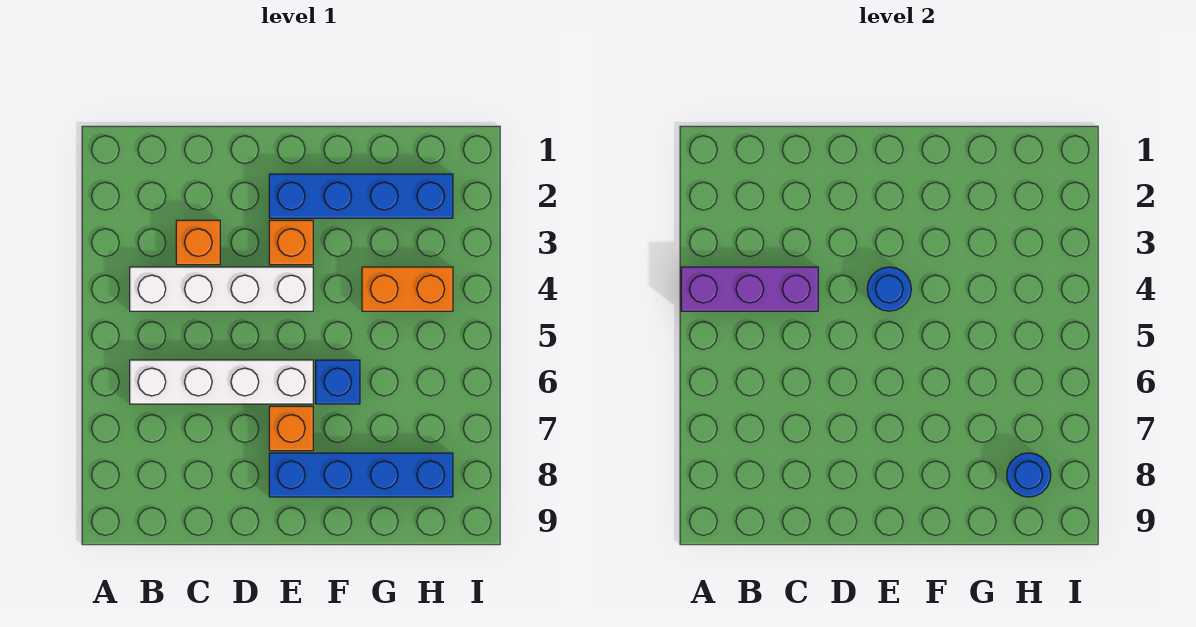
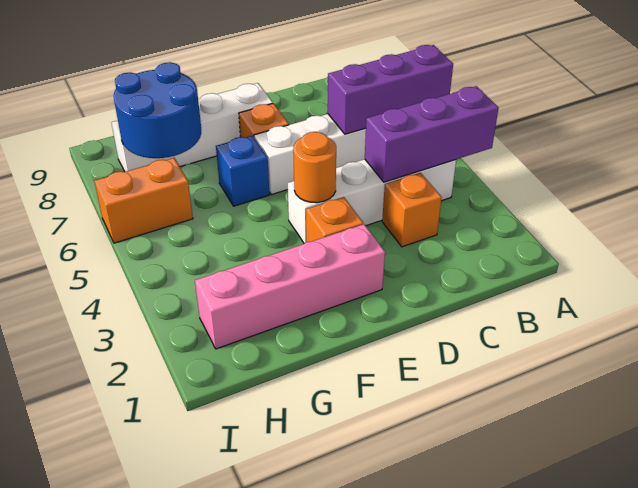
none -> purple 1x3 brick [328,45,453,134]
blue 1x4 brick [269,174,453,218] -> pink 1x4 brick [195,224,385,349]
blue 1x1 round brick [867,267,911,311] -> orange 1x1 round brick [293,132,336,203]
blue 1x4 brick [269,453,453,497] -> white 1x4 brick [111,83,273,172]
orange 1x2 brick [362,267,453,311] -> orange 1x2 brick moved to [94,158,193,243]
blue 1x1 round brick [1007,453,1051,497] -> blue 2x2 round brick [114,62,201,158]

